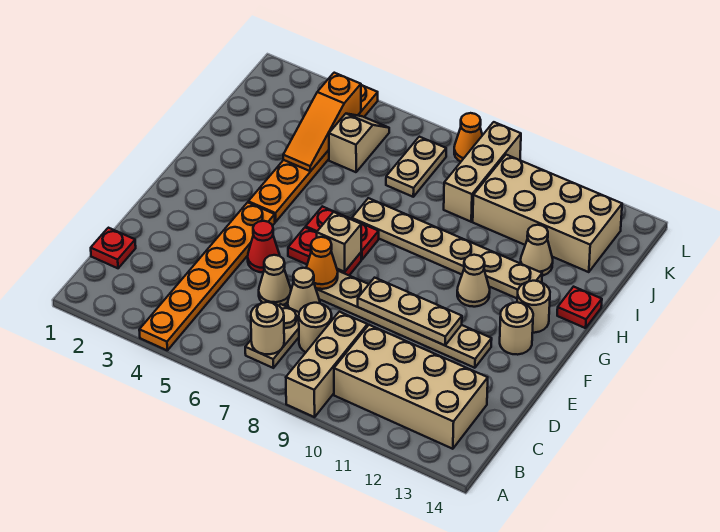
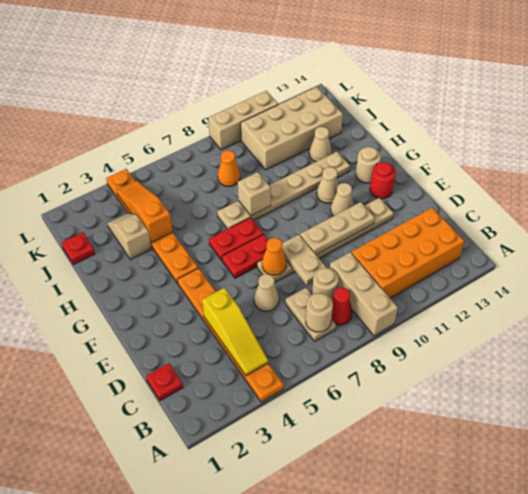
none -> yellow 1x3 slope [202,288,268,376]
tan 2x4 brick [334,325,488,449] -> orange 2x4 brick [351,208,464,298]
tan 1x1 cone [288,268,320,312] -> tan 1x1 cone moved to [331,183,354,216]
red 1x1 cone [248,221,280,272] -> red 1x1 cone moved to [331,287,352,325]
tan 1x1 brick [317,212,361,272] -> tan 1x1 brick moved to [238,172,271,216]
tan 1x1 round brick [500,302,533,355] -> red 1x1 round brick [370,162,396,199]
red 1x1 plate [557,287,602,328] -> red 1x1 plate moved to [62,232,95,265]
orange 1x3 slope [283,73,361,171] -> orange 1x3 slope turned to [117,181,173,242]
tan 1x2 slope [329,114,389,172] -> tan 1x2 slope moved to [107,213,152,259]
tan 1x2 plate [386,137,446,197] -> tan 1x2 plate moved to [282,235,327,285]
tan 1x3 brick [444,122,521,222] -> tan 1x3 brick turned to [208,91,278,150]
orange 1x1 cone [454,113,482,162] -> orange 1x1 cone moved to [218,150,240,187]

